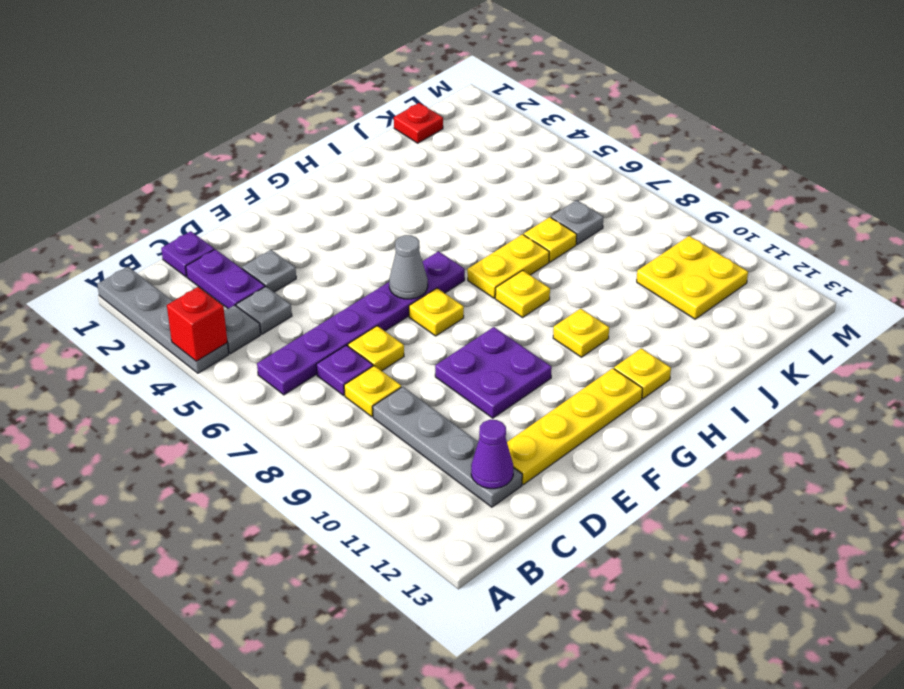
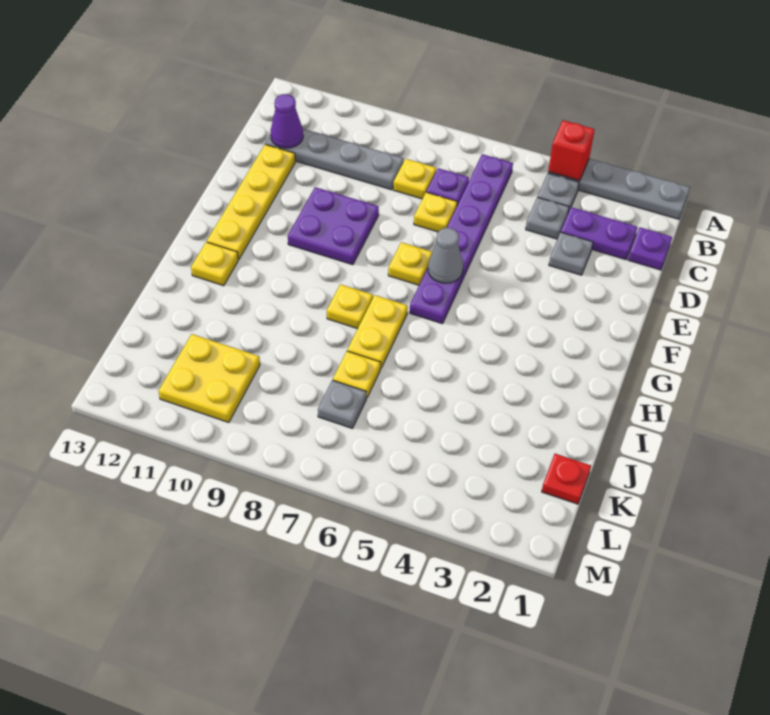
yellow 1x1 plate [553,309,609,357] -> none

